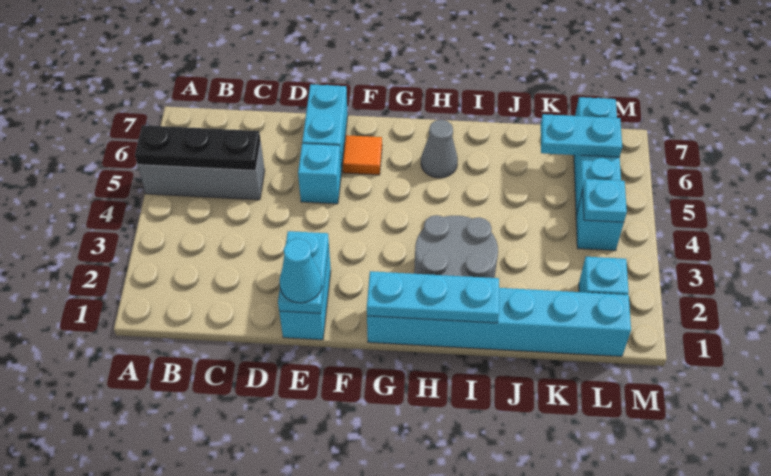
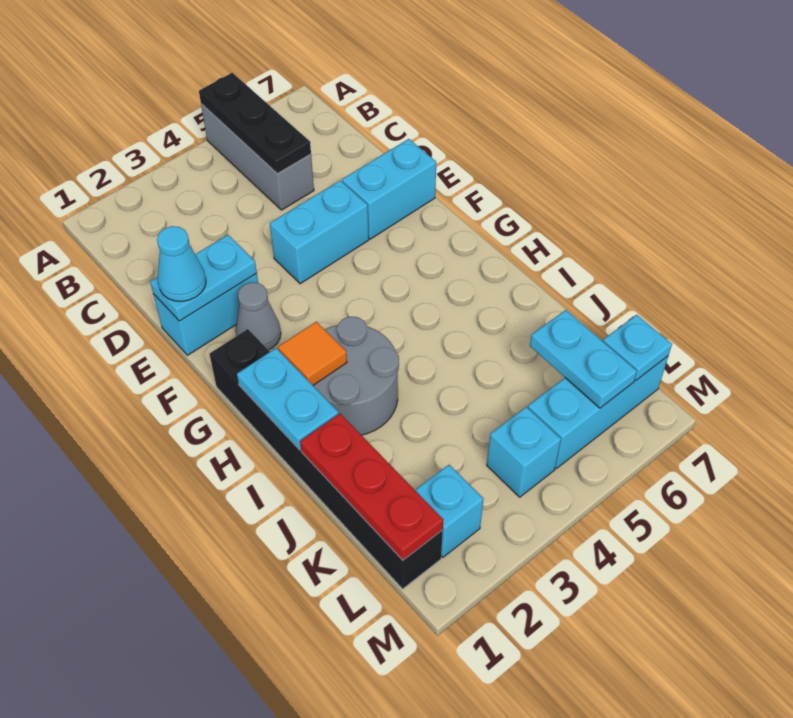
cyan 1x1 brick [298,143,341,204] -> cyan 1x2 brick [270,180,369,284]
orange 1x1 tile [343,135,382,175] -> orange 1x1 tile moved to [278,322,347,385]
cyan 1x6 brick [367,288,631,356] -> black 1x6 brick [210,329,443,589]
cyan 1x3 plate [367,271,499,323] -> cyan 1x2 plate [237,348,339,450]
grey 1x1 cone [421,120,458,178] -> grey 1x1 cone moved to [235,282,281,350]
none -> red 1x3 plate [300,414,443,560]
cyan 1x1 plate [583,179,627,222] -> cyan 1x1 plate moved to [603,315,672,380]

